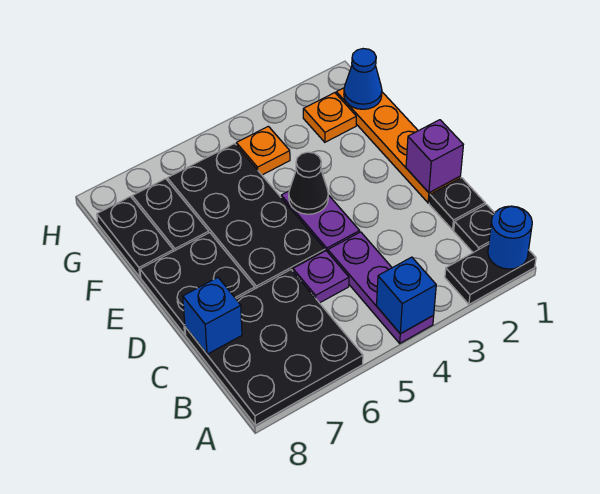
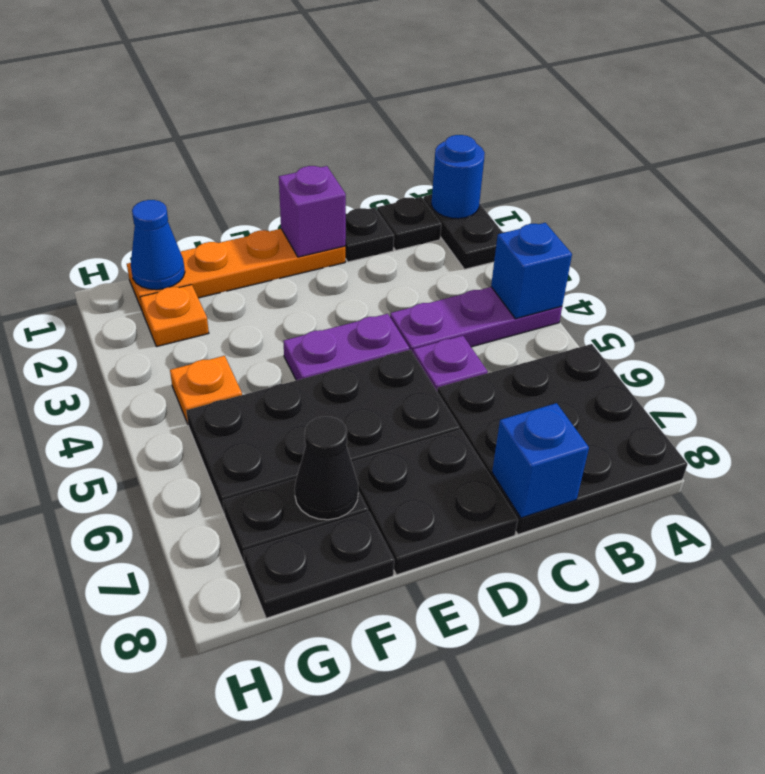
black 1x1 cone [289,152,328,214] -> black 1x1 cone moved to [295,417,358,520]

